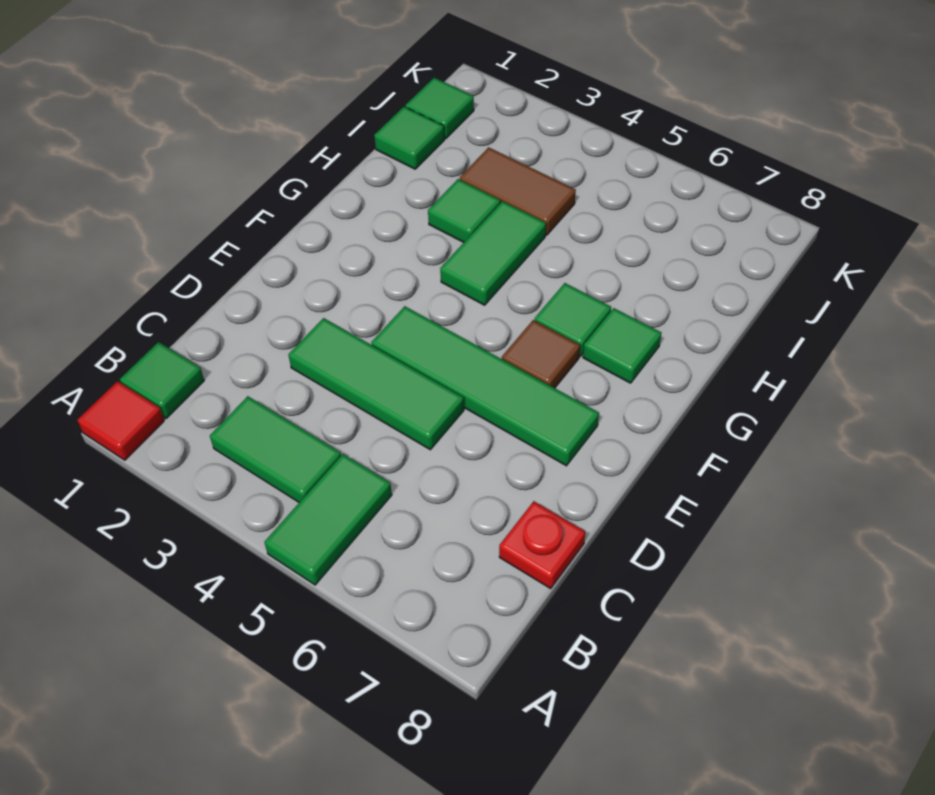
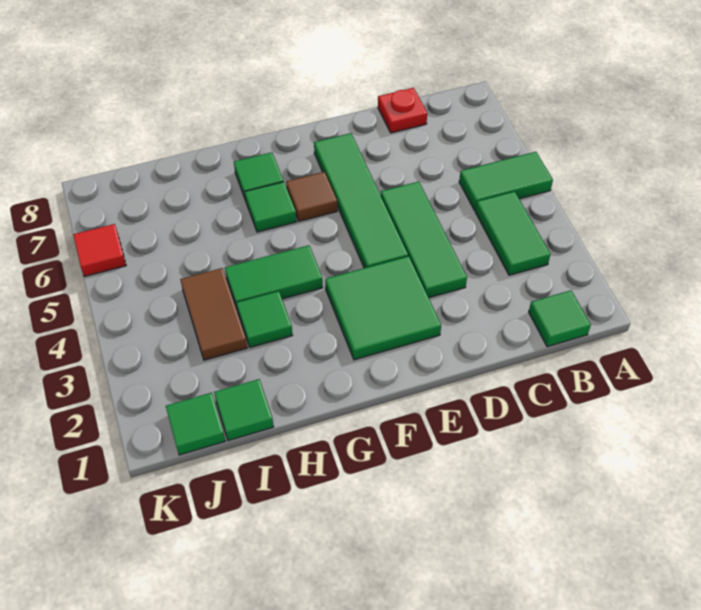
red 1x1 tile [77,381,164,460] -> red 1x1 tile moved to [73,224,126,277]
none -> green 2x2 tile [325,256,441,360]

